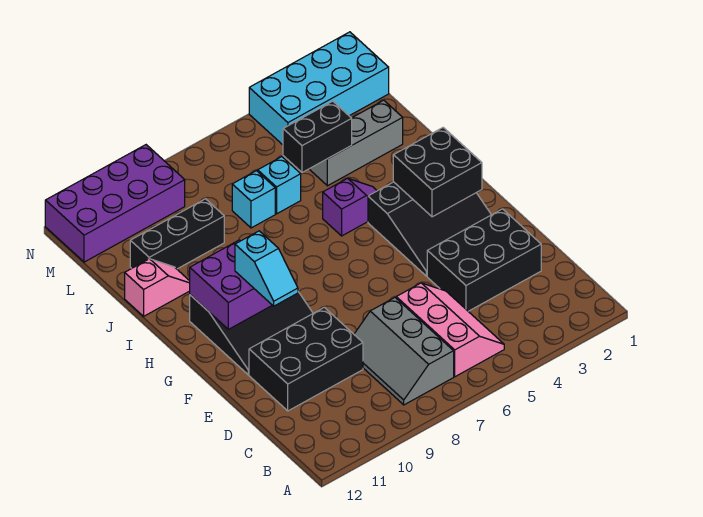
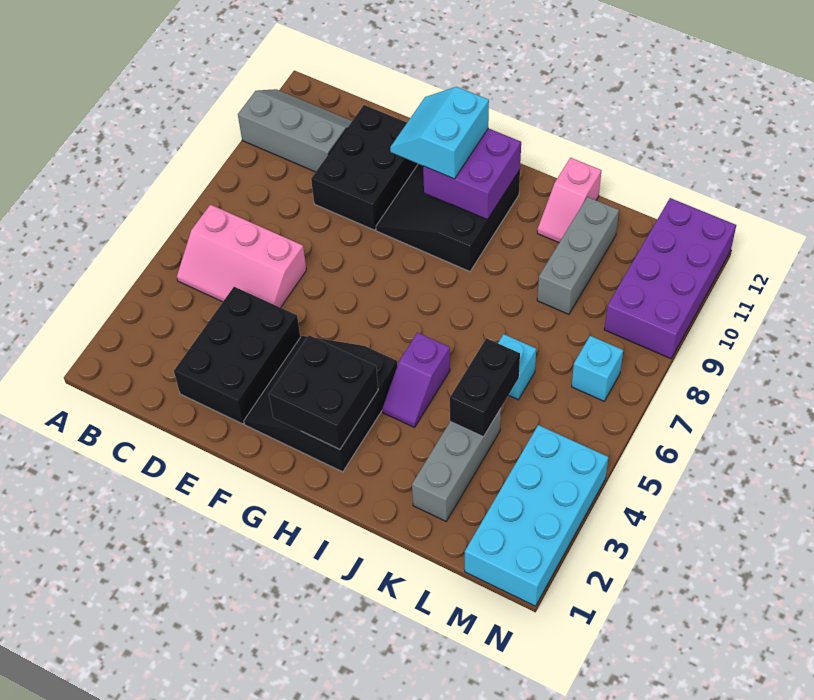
grey 2x3 slope [354,298,454,405] -> grey 2x3 slope moved to [238,89,352,172]
cyan 1x2 slope [235,231,298,306] -> cyan 2x2 slope [390,87,489,179]
cyan 1x1 brick [232,171,275,228] -> cyan 1x1 brick moved to [572,336,623,401]
black 1x3 brick [130,199,224,269] -> grey 1x3 brick [537,197,619,314]

